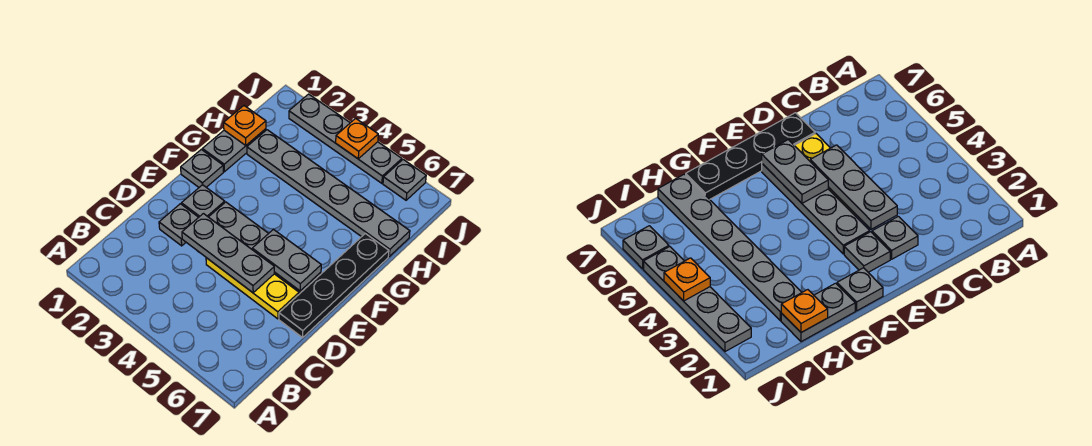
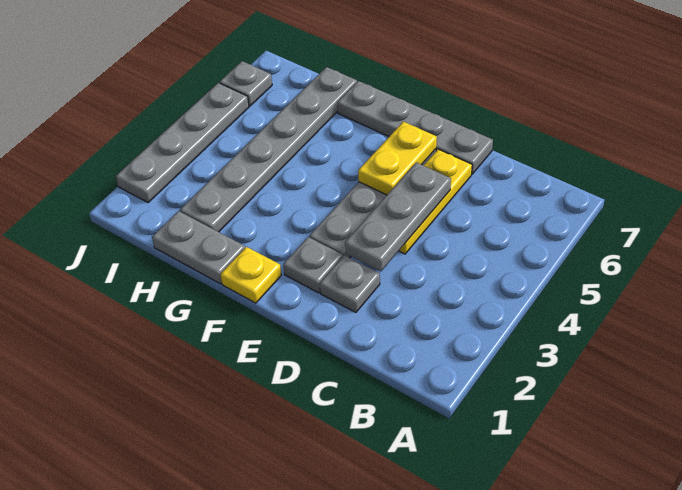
black 1x4 plate [279,234,389,337] -> grey 1x4 plate [337,81,493,174]
grey 1x2 plate [252,230,321,291] -> yellow 1x2 plate [358,122,437,195]
grey 1x1 plate [181,149,223,187] -> yellow 1x1 plate [220,247,281,303]
orange 1x1 plate [224,106,266,145] -> none
orange 1x1 plate [336,118,378,159] -> none

